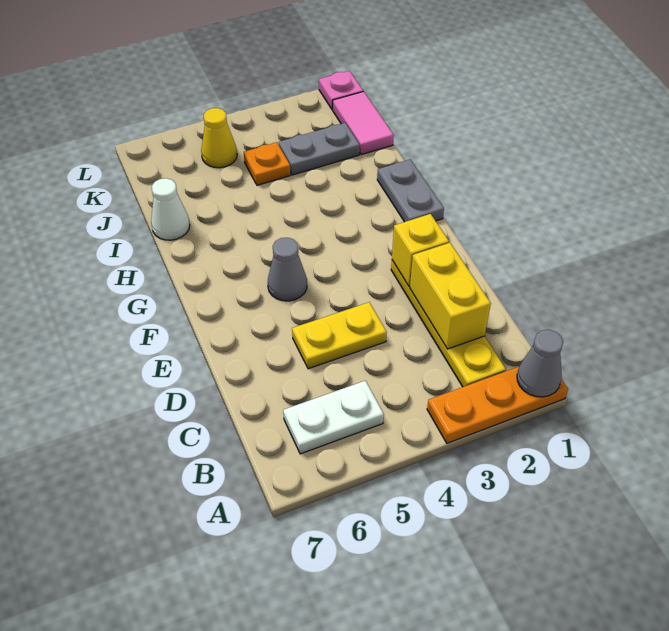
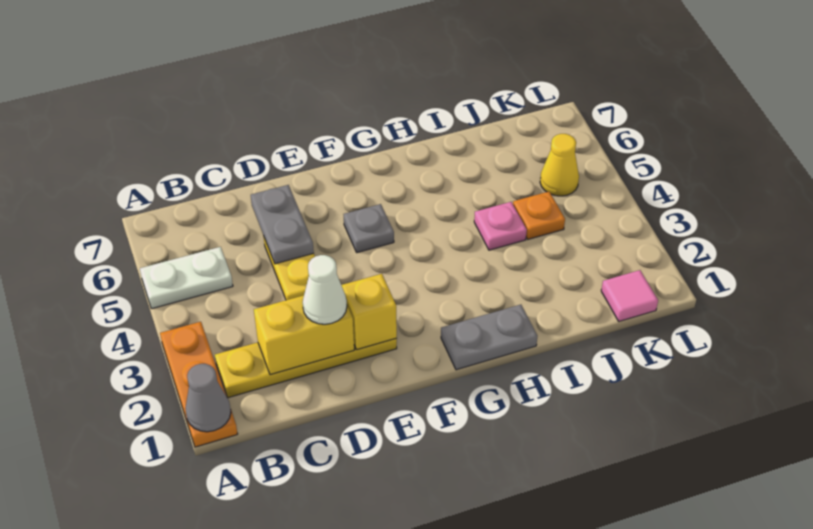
white 1x2 plate [283,381,384,454] -> white 1x2 plate turned to [140,247,233,309]
grey 1x1 cone [268,238,307,301] -> grey 1x1 plate [344,204,394,253]
white 1x1 cone [151,178,190,240] -> white 1x1 cone moved to [303,255,347,324]
pink 1x2 tile [333,91,394,155] -> pink 1x1 tile [601,270,658,321]
grey 1x2 plate [279,123,360,175] -> grey 1x2 plate moved to [251,185,314,264]
pink 1x1 plate [319,71,363,110] -> pink 1x1 plate moved to [474,202,527,250]

